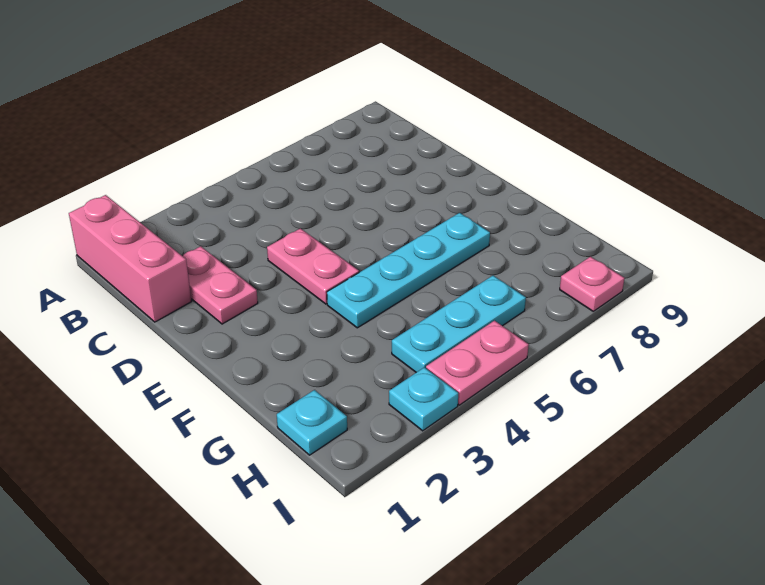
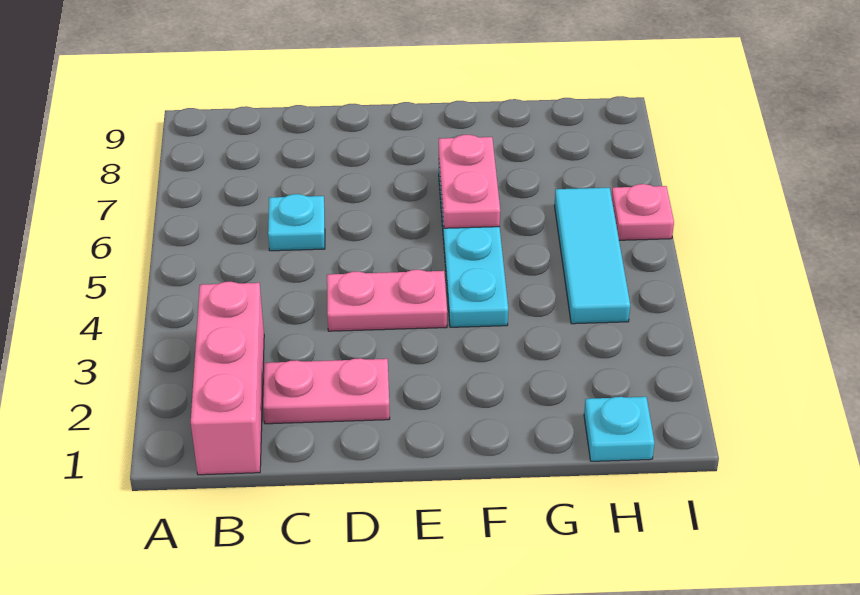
pink 1x3 brick [69,195,192,322] -> pink 1x3 brick turned to [191,282,264,475]
cyan 1x3 plate [392,275,526,372] -> cyan 1x3 tile [555,188,630,324]
cyan 1x1 plate [389,367,458,431] -> cyan 1x1 plate moved to [268,194,325,251]
pink 1x2 plate [426,321,529,405] -> pink 1x2 plate moved to [439,135,500,228]
pink 1x1 plate [560,257,625,311] -> pink 1x1 plate moved to [612,184,674,240]

